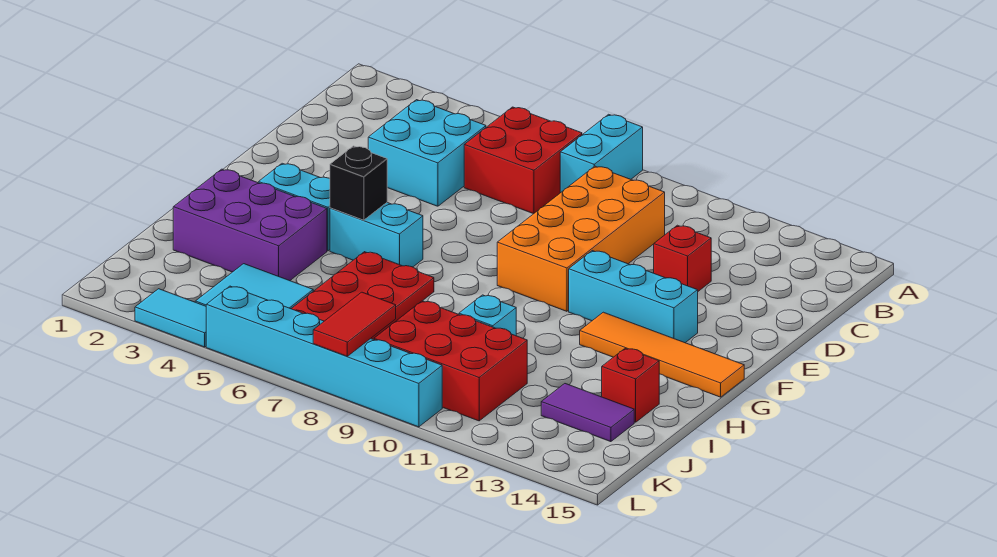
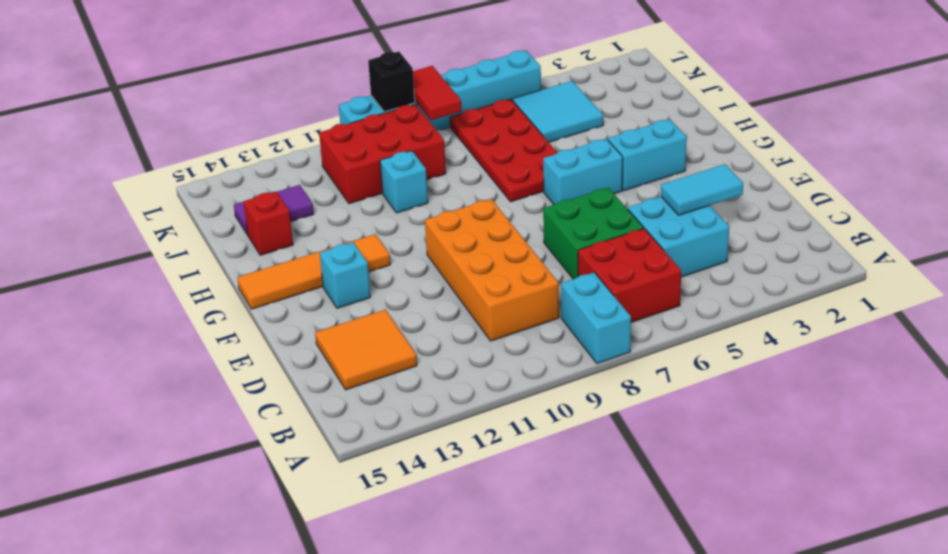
none -> orange 2x2 tile [315,310,417,390]
none -> green 2x2 brick [543,188,643,279]
red 1x1 brick [654,225,711,291] -> none
cyan 1x3 brick [569,251,698,343] -> cyan 1x1 brick [320,242,370,308]
black 1x1 brick [330,146,387,220] -> black 1x1 brick moved to [368,52,415,112]
purple 2x3 brick [173,169,327,281] -> none
cyan 1x2 tile [135,289,206,347] -> cyan 1x2 tile moved to [661,164,743,215]

